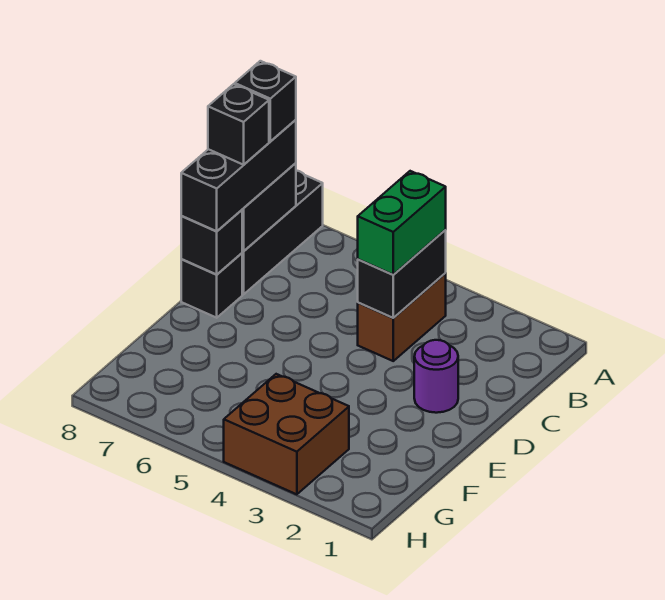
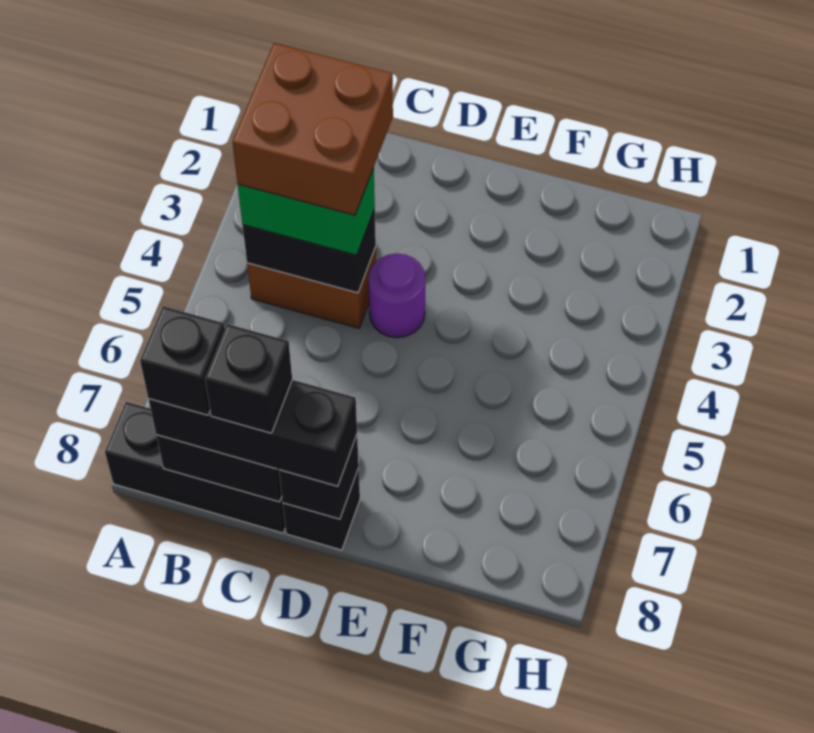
purple 1x1 round brick [414,340,458,413] -> purple 1x1 round brick moved to [368,253,426,338]
brown 2x2 brick [224,374,349,494] -> brown 2x2 brick moved to [232,43,393,215]

